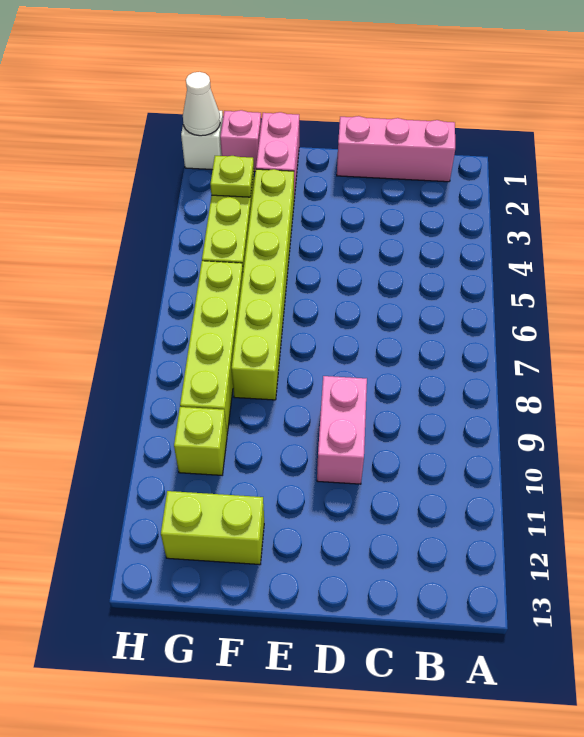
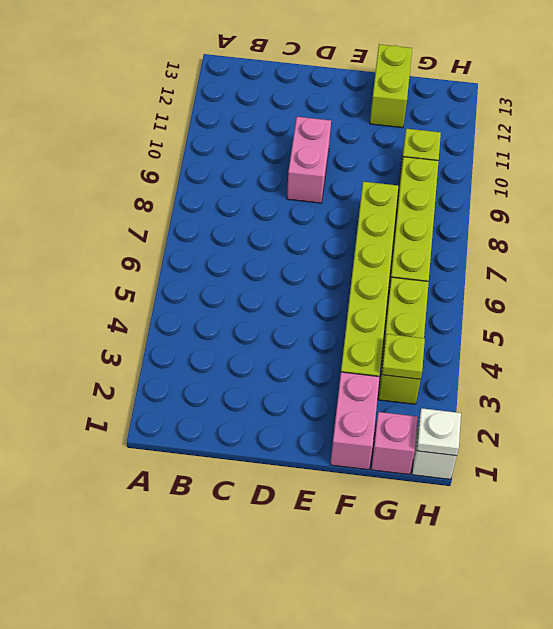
pink 1x3 brick [337,116,455,182] -> none
lime 1x2 brick [161,491,264,565] -> lime 1x2 brick turned to [370,44,412,128]
white 1x1 cone [183,72,220,136] -> white 1x1 plate [417,408,461,456]

